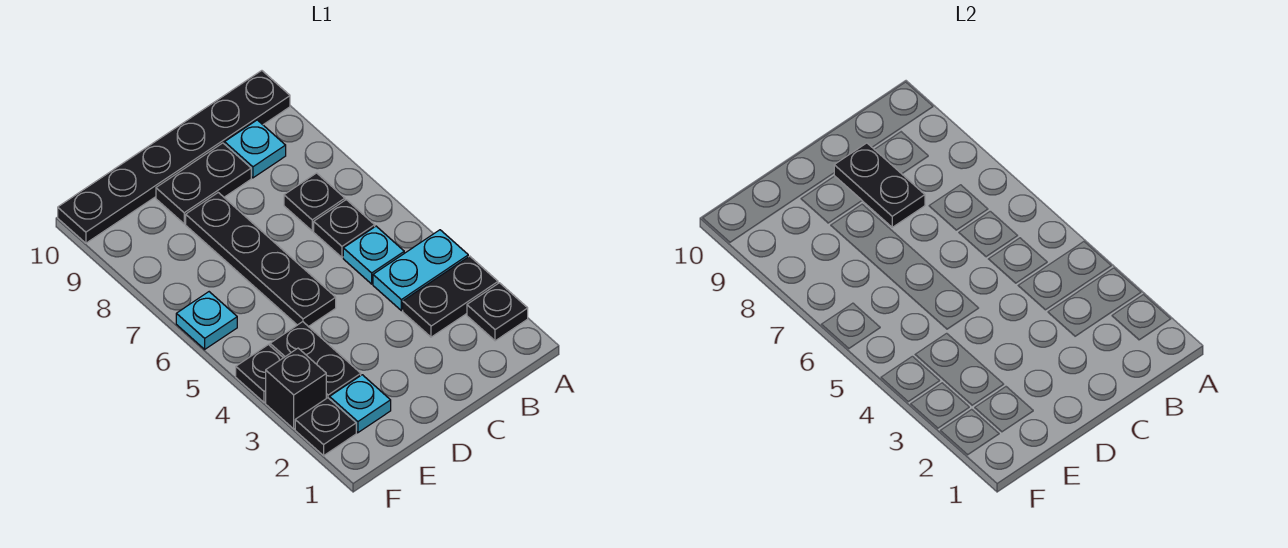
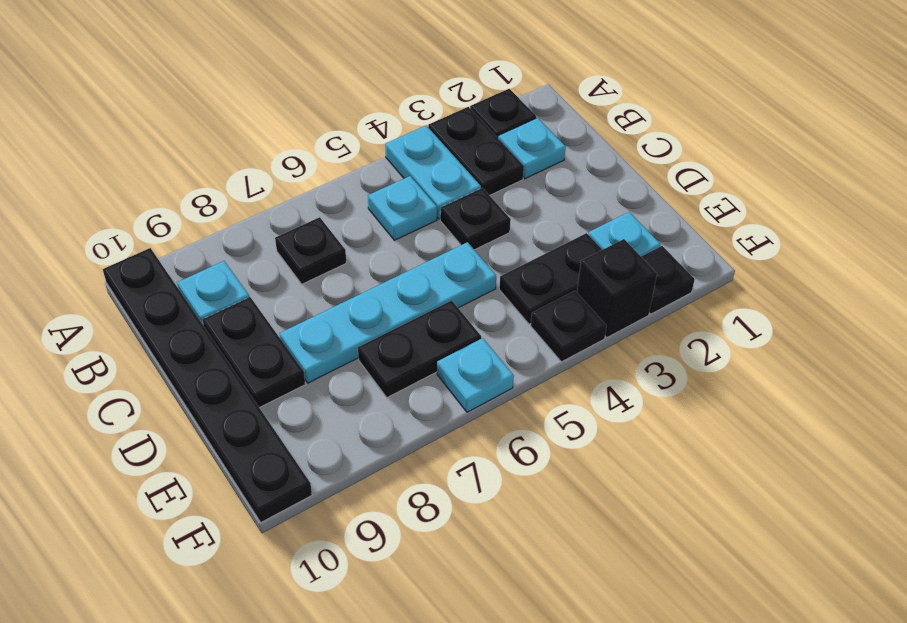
none -> cyan 1x1 plate [498,118,566,179]
black 1x1 plate [314,200,375,257] -> black 1x1 plate moved to [440,188,511,250]
black 1x2 plate [834,143,925,227] -> black 1x2 plate moved to [358,300,481,398]
black 1x4 plate [186,193,336,327] -> cyan 1x4 plate [280,242,496,383]

